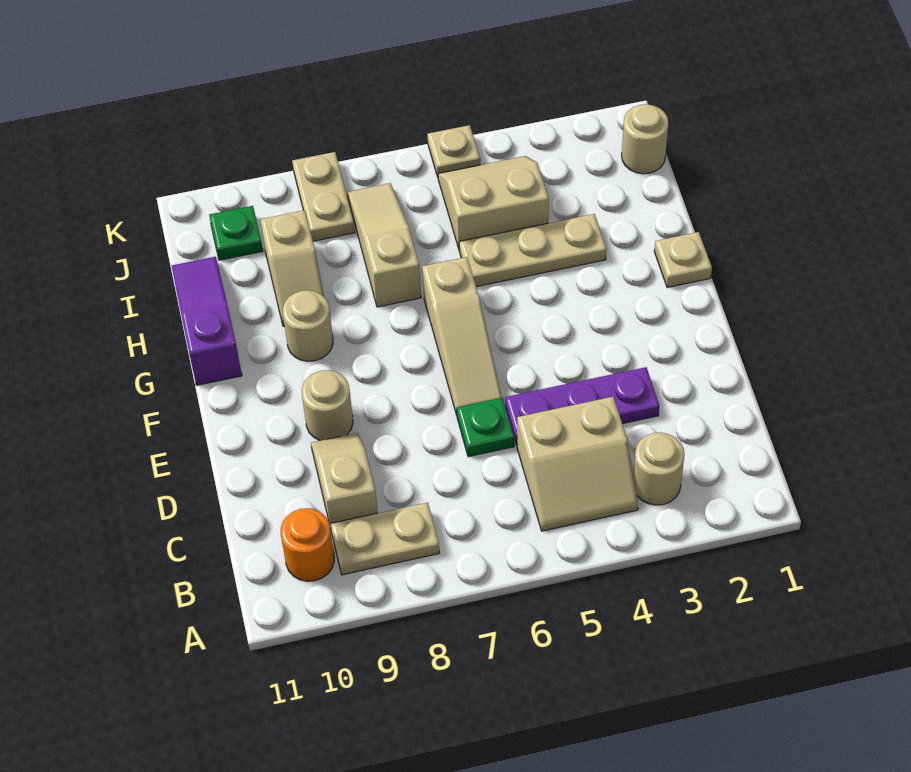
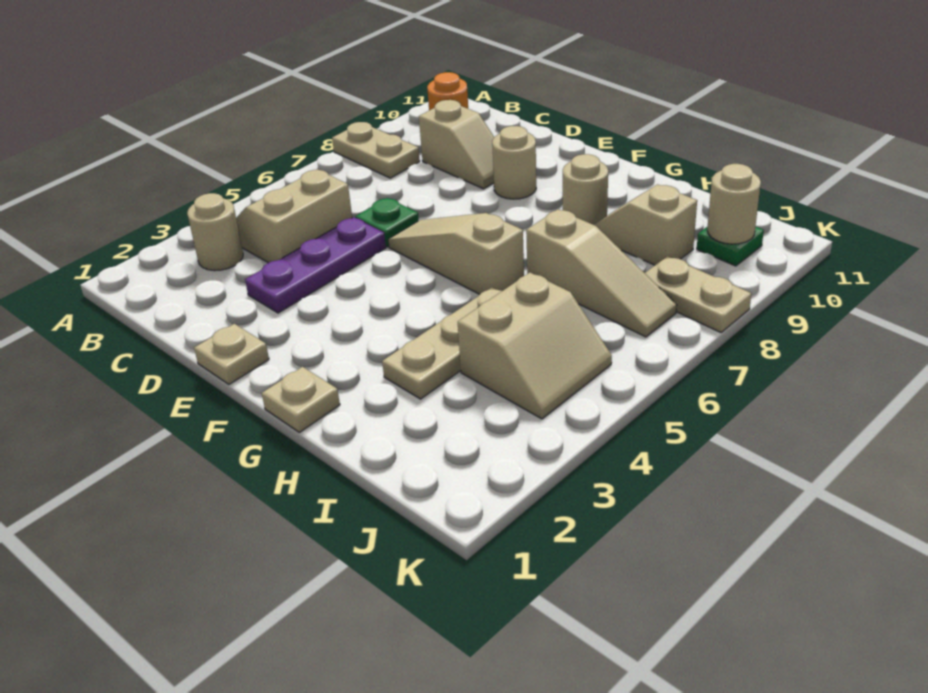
tan 1x2 plate [330,502,440,575] -> tan 1x2 plate turned to [332,122,420,178]
purple 1x3 slope [172,257,242,385] -> none
tan 1x1 round brick [622,104,668,174] -> tan 1x1 round brick moved to [707,164,761,244]
tan 1x1 plate [428,125,480,177] -> tan 1x1 plate moved to [194,324,269,384]

